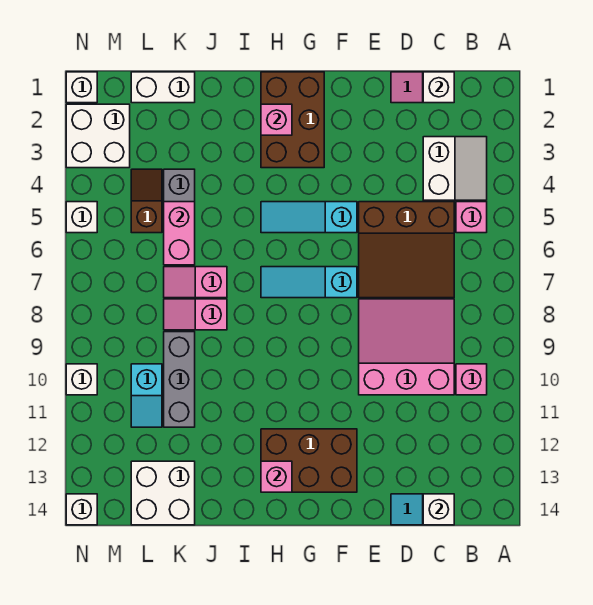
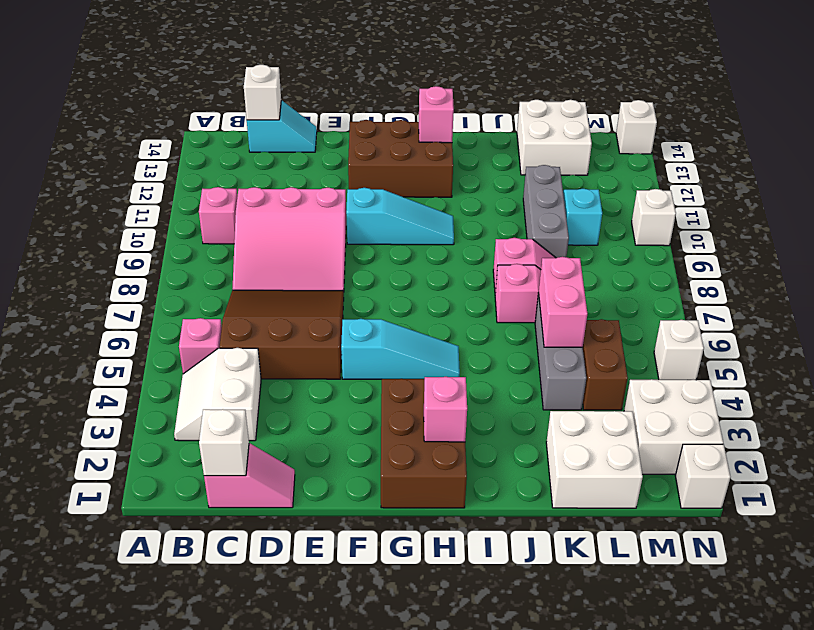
cyan 1x3 slope [261,267,357,298] -> cyan 1x3 slope moved to [346,188,454,245]
white 1x2 brick [131,72,195,103] -> white 2x2 brick [546,411,643,508]
brown 1x2 slope [131,169,162,233] -> brown 1x2 brick [583,319,628,410]

